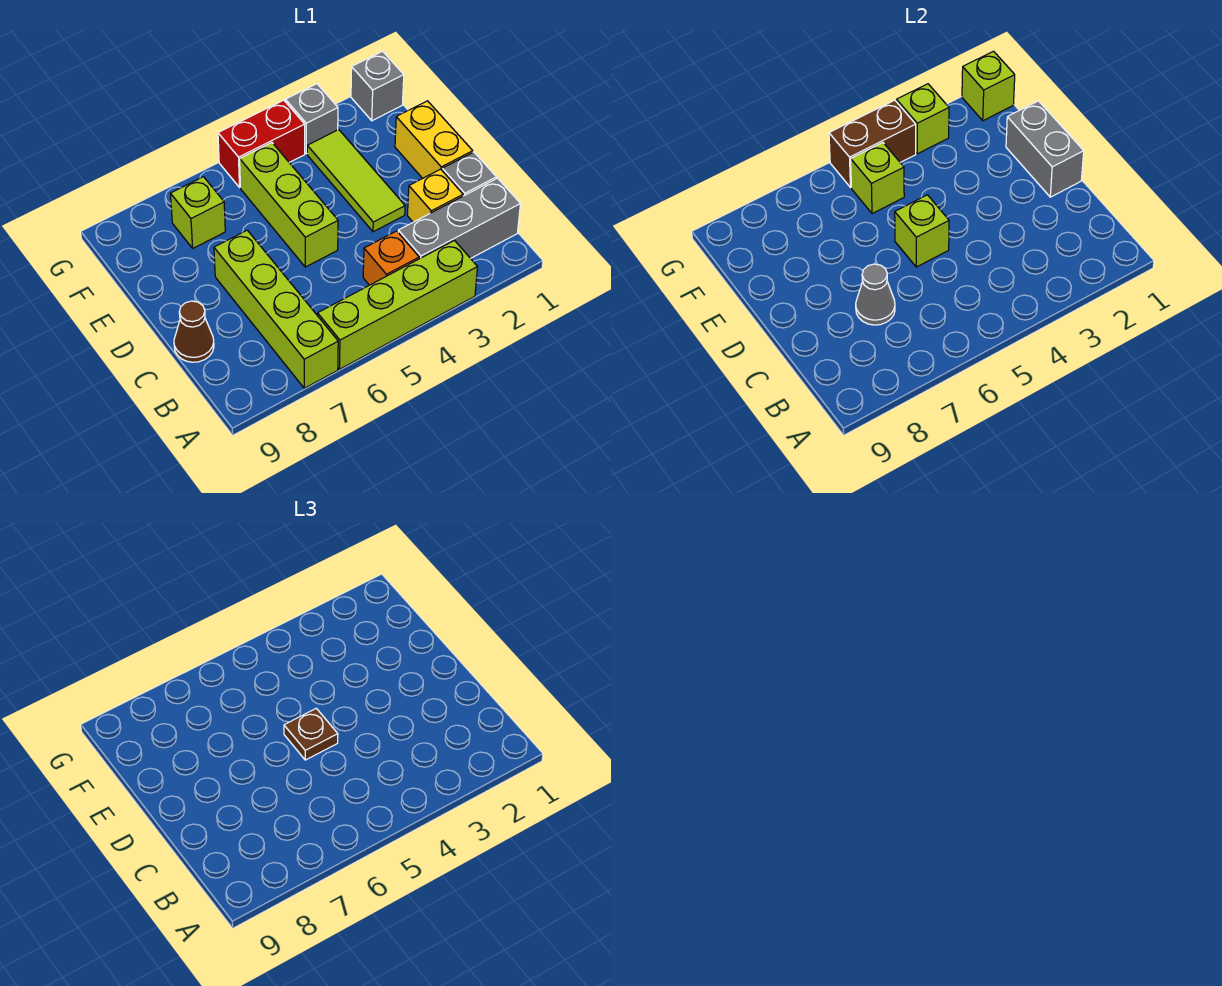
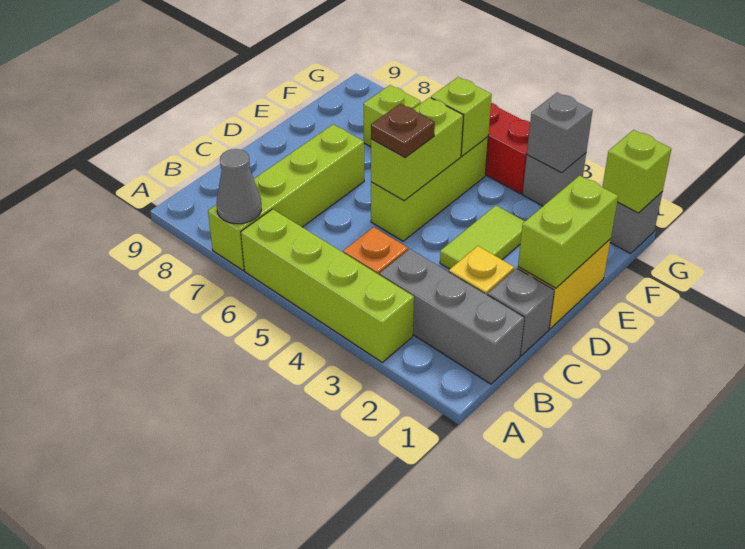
grey 1x1 cone [856,264,895,325] -> grey 1x1 cone moved to [217,149,261,224]
brown 1x1 cone [174,301,214,362] -> none
grey 1x2 brick [1006,101,1084,197] -> lime 1x2 brick [518,176,618,288]
lime 1x3 tile [307,130,405,232] -> lime 1x2 tile [440,205,525,269]
lime 1x1 brick [895,195,949,267] -> lime 1x2 brick [371,97,463,201]
lime 1x1 brick [896,84,949,154] -> grey 1x1 brick [527,93,593,173]
brown 1x2 brick [829,100,916,188] -> none

